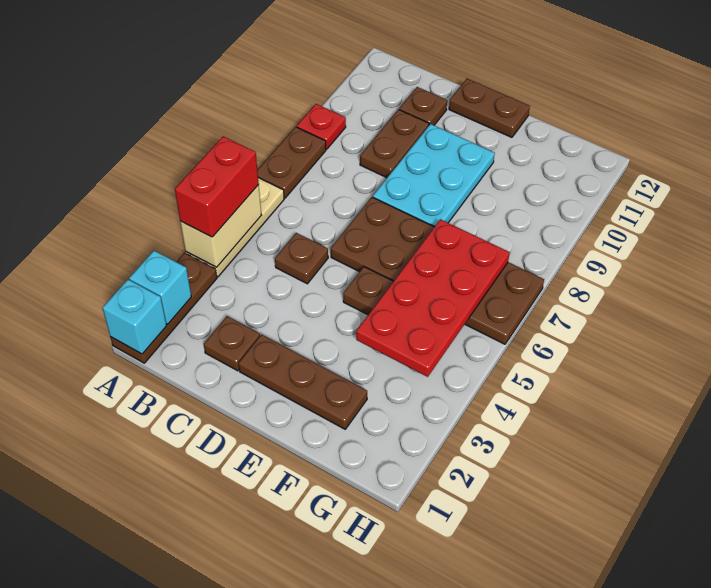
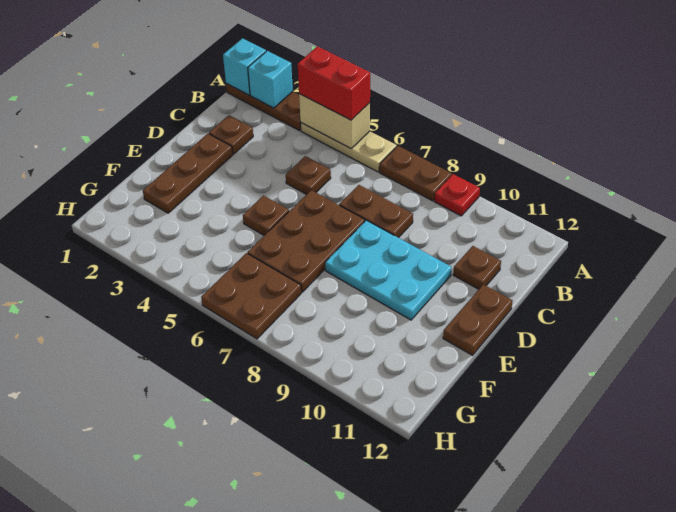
brown 1x2 plate [360,110,429,178] -> brown 1x2 plate moved to [339,185,413,238]
red 2x4 plate [356,219,510,377] -> none

